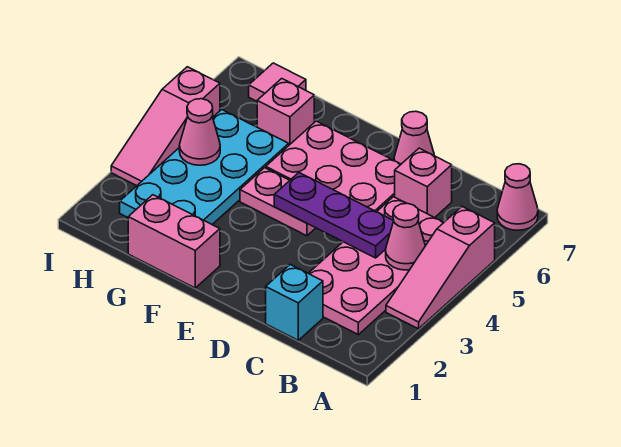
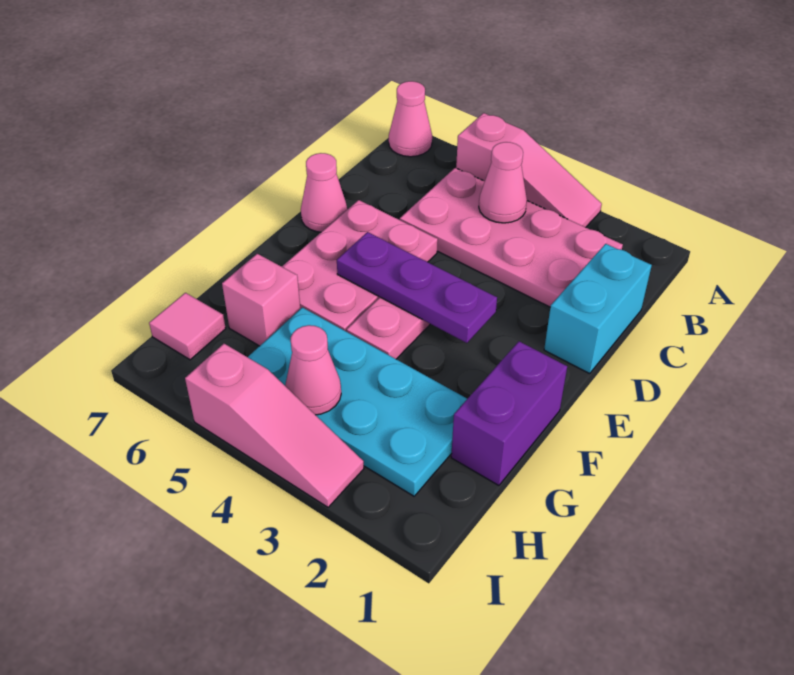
cyan 1x1 brick [266,264,323,340] -> cyan 1x2 brick [544,244,652,374]
purple 1x3 plate [274,173,394,258] -> purple 1x3 plate turned to [337,232,497,343]
pink 1x1 brick [395,148,452,218] -> none
pink 1x2 brick [128,195,220,288] -> purple 1x2 brick [451,341,567,485]

